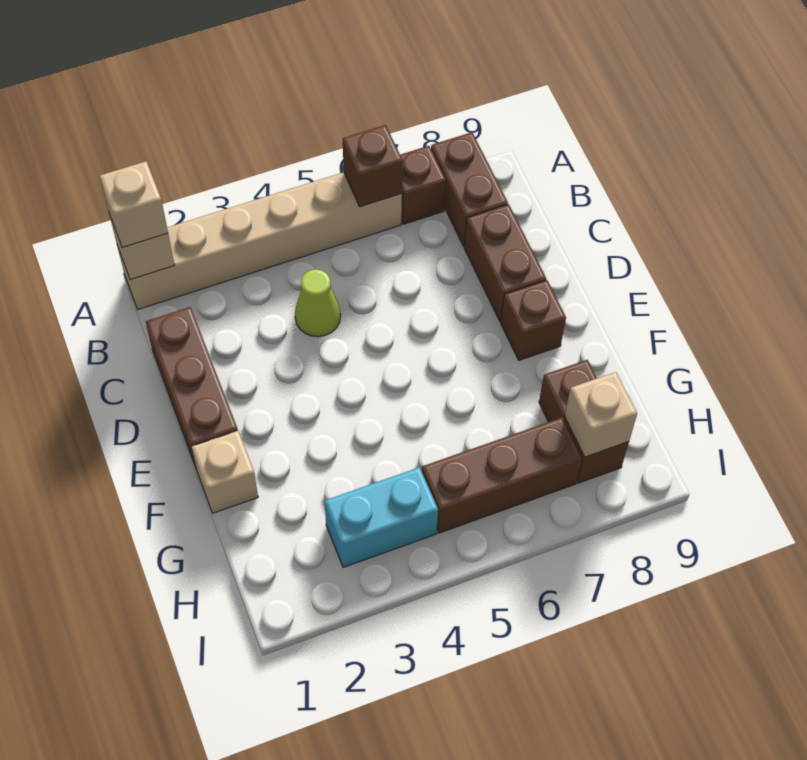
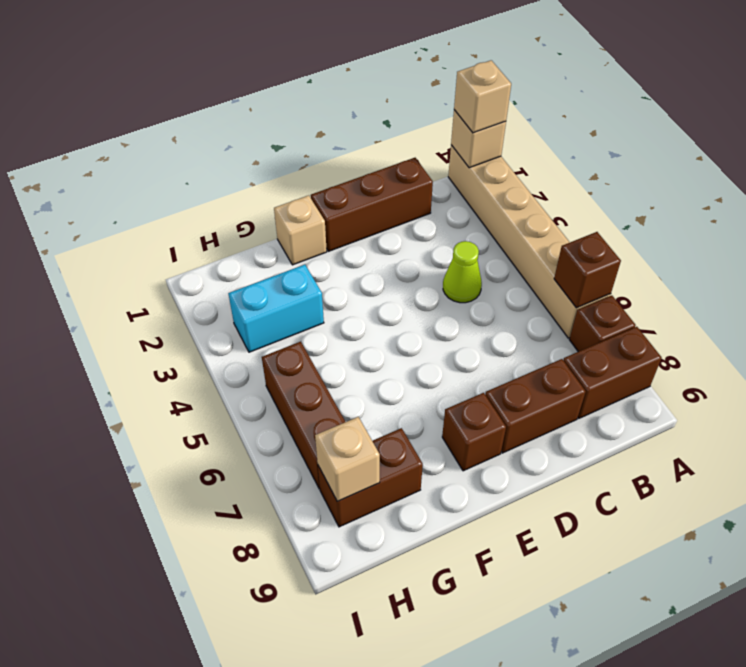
cyan 1x2 brick [325,467,438,567] -> cyan 1x2 brick turned to [228,265,324,352]

